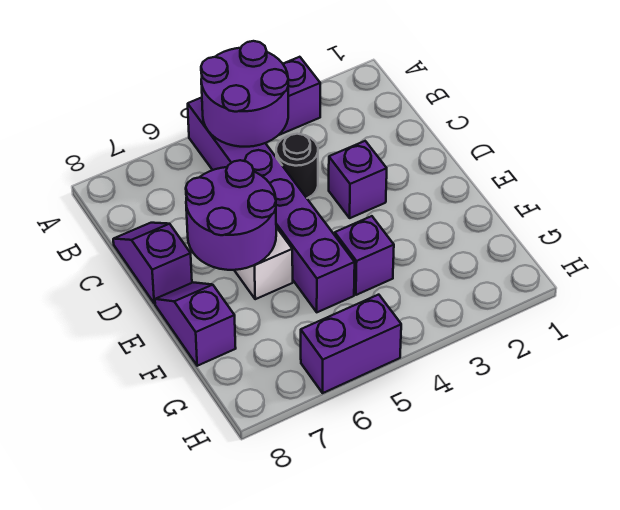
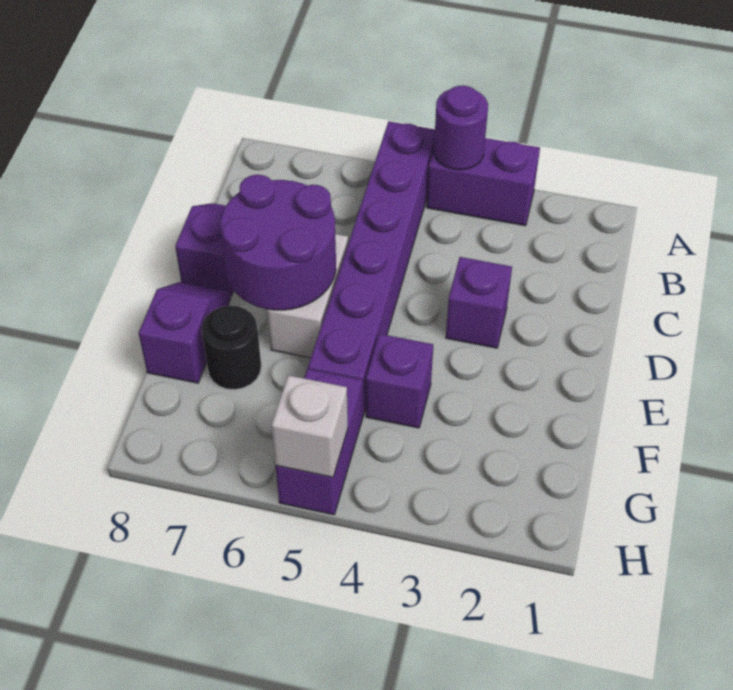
purple 2x2 round brick [201,41,288,147] -> purple 1x1 round brick [434,86,488,170]
black 1x1 round brick [276,134,318,198] -> black 1x1 round brick moved to [202,306,261,390]
purple 1x2 brick [301,295,401,393] -> purple 1x2 brick turned to [276,369,363,515]
none -> white 1x1 brick [271,375,348,477]

